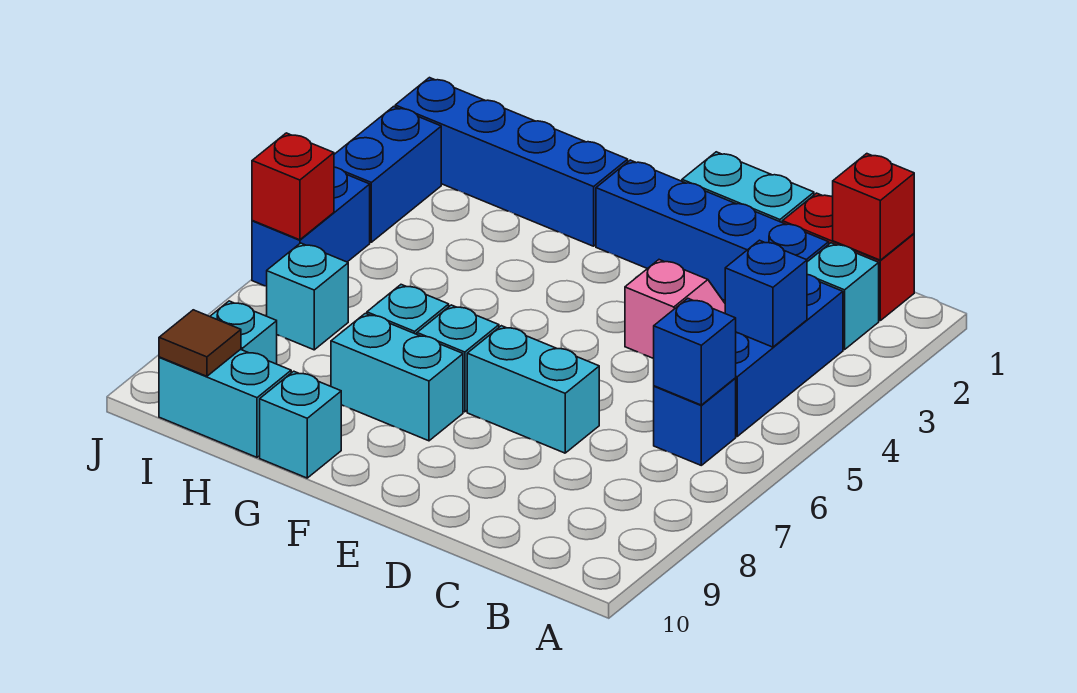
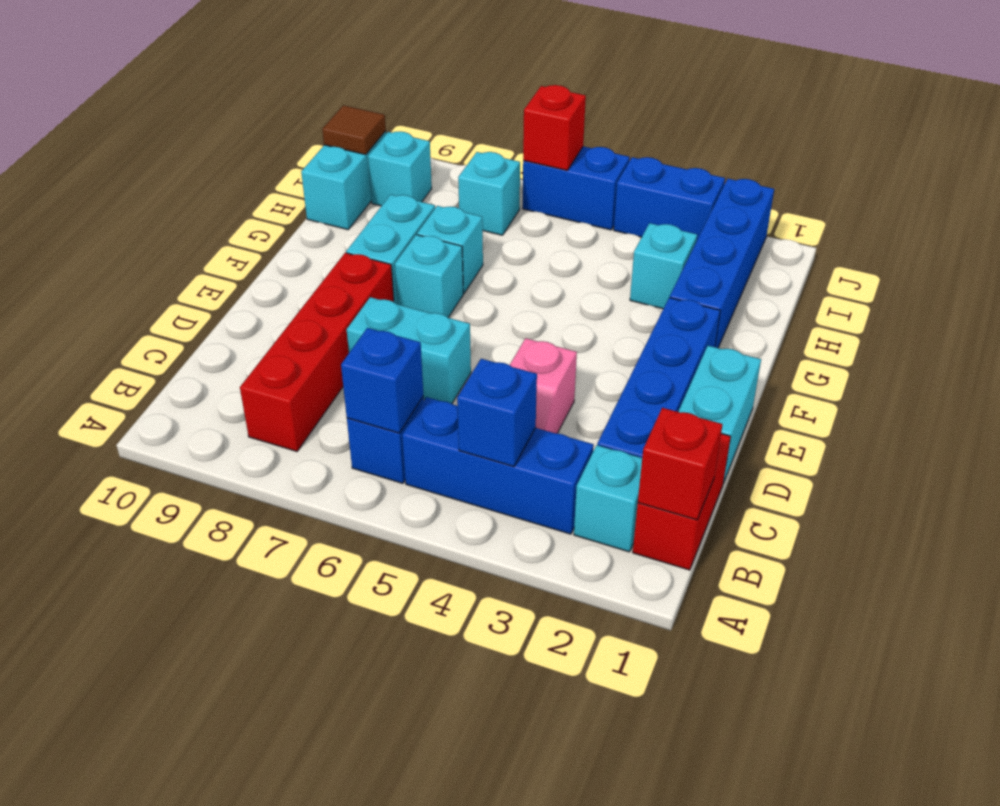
none -> red 1x4 brick [240,253,394,451]
cyan 1x2 brick [467,326,599,453] -> cyan 1x2 brick turned to [347,297,471,404]
cyan 1x1 brick [260,371,341,478] -> cyan 1x1 brick moved to [630,223,697,309]

